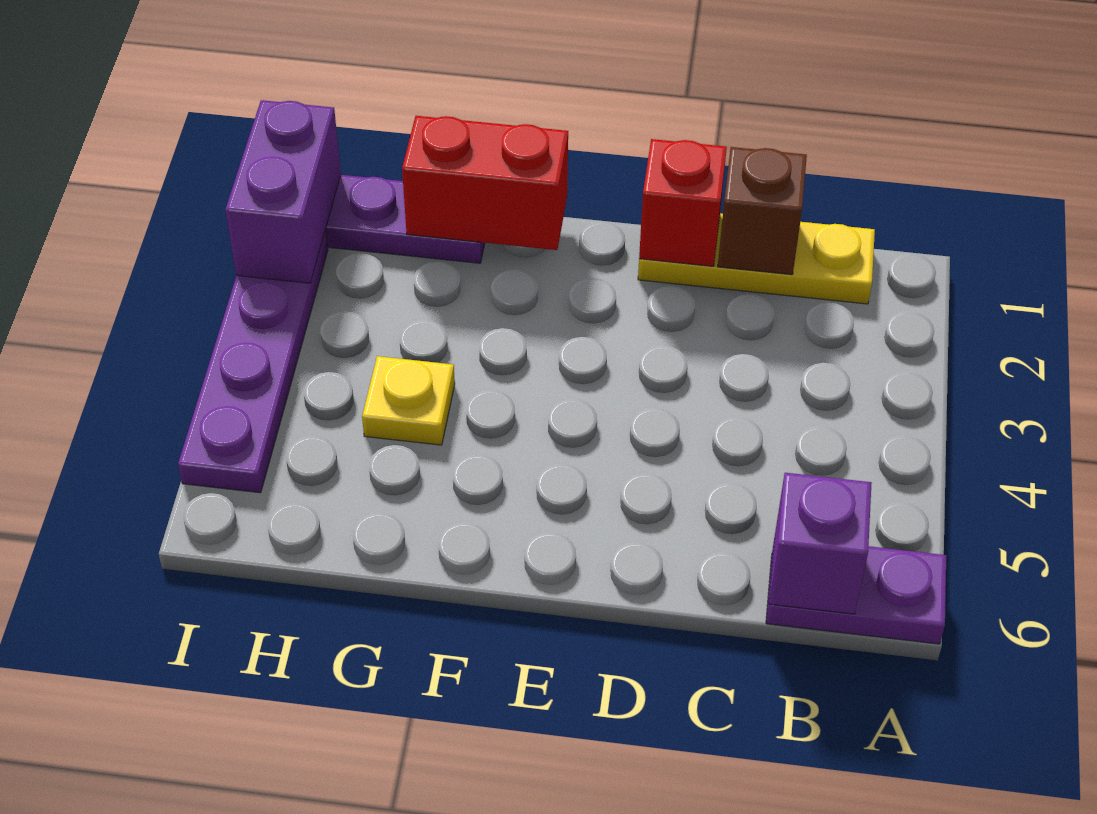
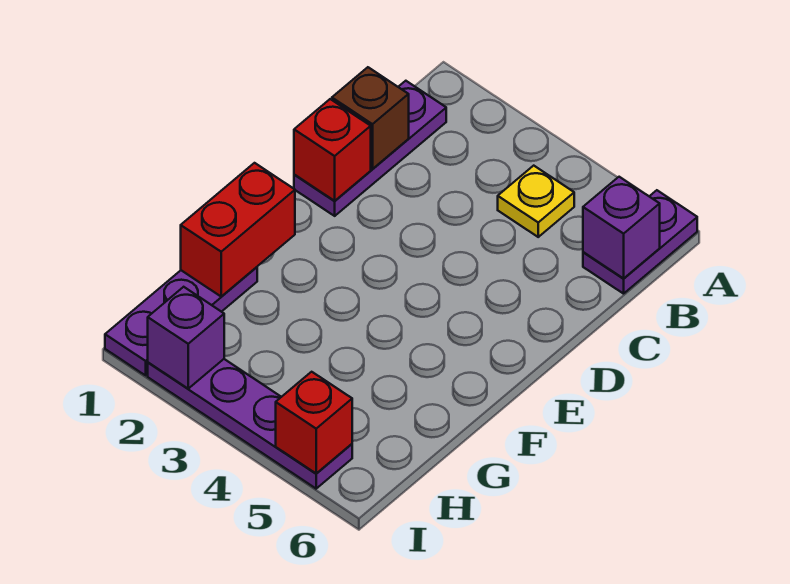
yellow 1x3 plate [638,214,875,304] -> purple 1x3 plate [294,81,446,216]
yellow 1x1 plate [362,356,455,445] -> yellow 1x1 plate moved to [498,166,574,237]
purple 1x2 brick [225,100,341,283] -> purple 1x1 brick [148,287,224,389]
none -> red 1x1 brick [276,372,352,474]

